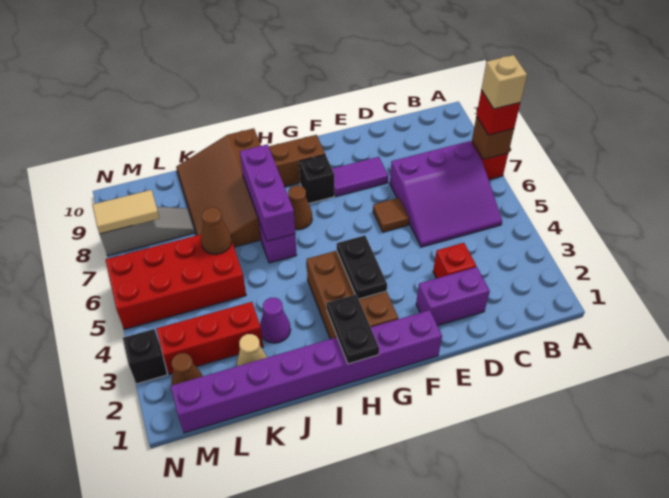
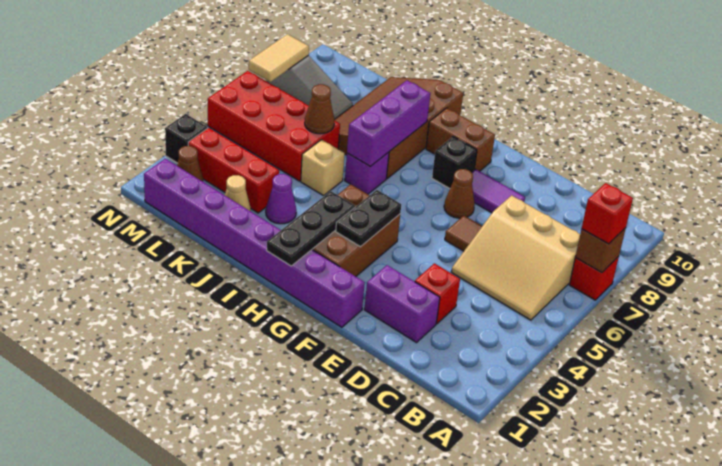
tan 1x1 brick [481,55,527,109] -> tan 1x1 brick moved to [301,140,345,196]
purple 3x3 slope [390,141,502,247] -> tan 3x3 slope [451,195,580,320]
black 1x2 plate [326,294,379,364] -> black 1x3 plate [267,191,355,266]
brown 1x1 cone [288,186,312,230] -> brown 1x1 cone moved to [444,169,475,218]
tan 1x2 tile [92,190,159,234] -> tan 1x2 tile turned to [249,34,309,82]

